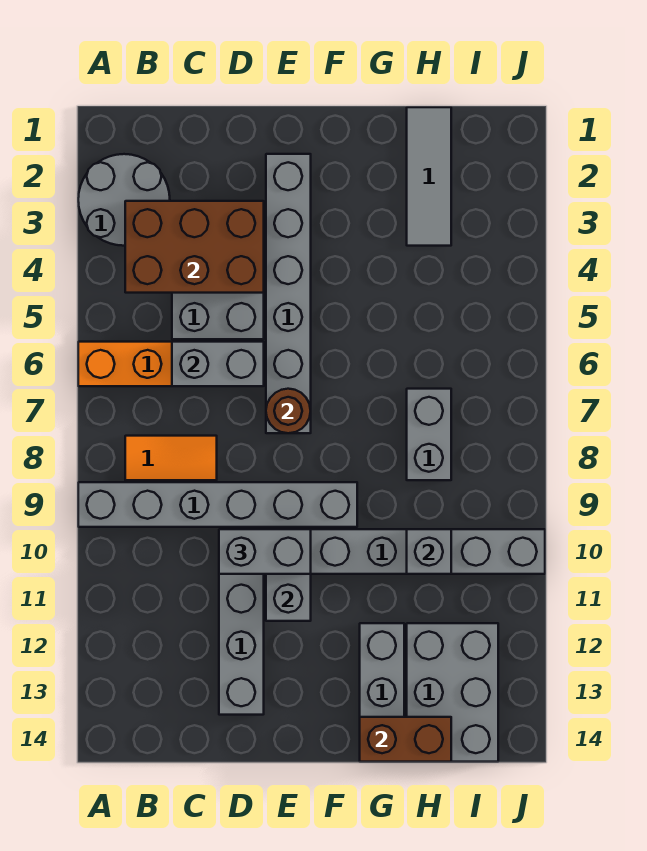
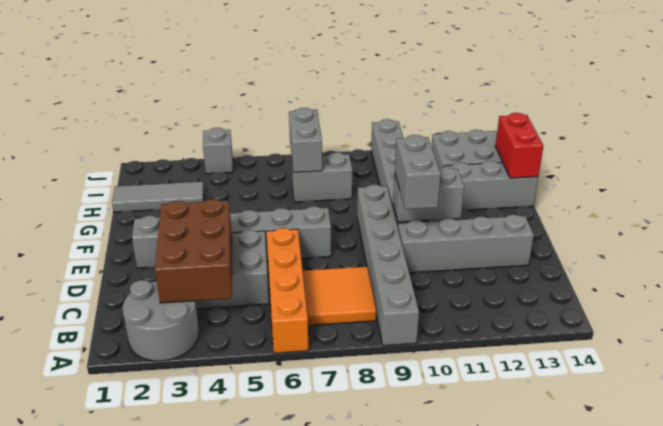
orange 1x2 tile [125,436,217,480] -> orange 2x2 tile [303,267,376,325]
grey 1x2 brick [172,342,264,386] -> grey 1x2 brick moved to [289,108,323,172]
brown 1x1 round brick [266,389,311,433] -> none
brown 1x2 brick [360,717,451,762] -> red 1x2 brick [495,113,543,178]
grey 1x1 brick [407,529,451,574] -> grey 1x1 brick moved to [203,128,233,174]

